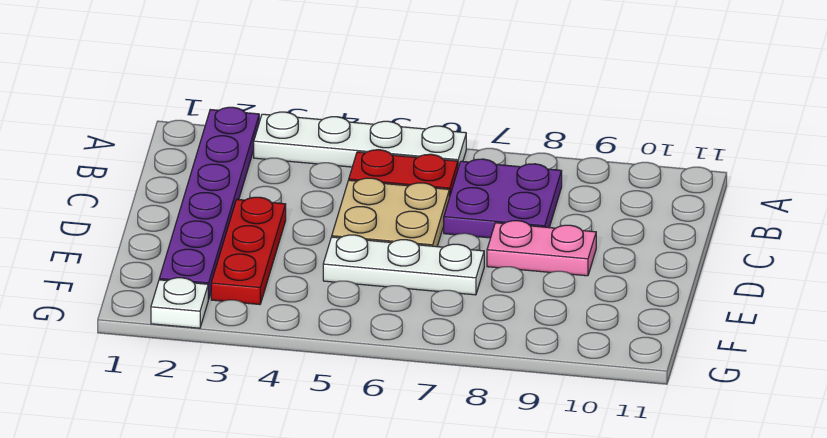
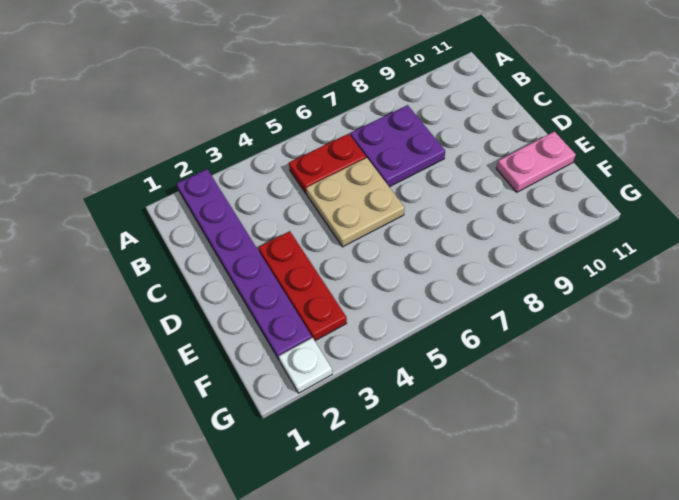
white 1x4 plate [254,112,466,167] -> none
pink 1x2 plate [487,221,596,276] -> pink 1x2 plate moved to [496,132,576,192]
white 1x3 plate [323,235,484,295] -> none

